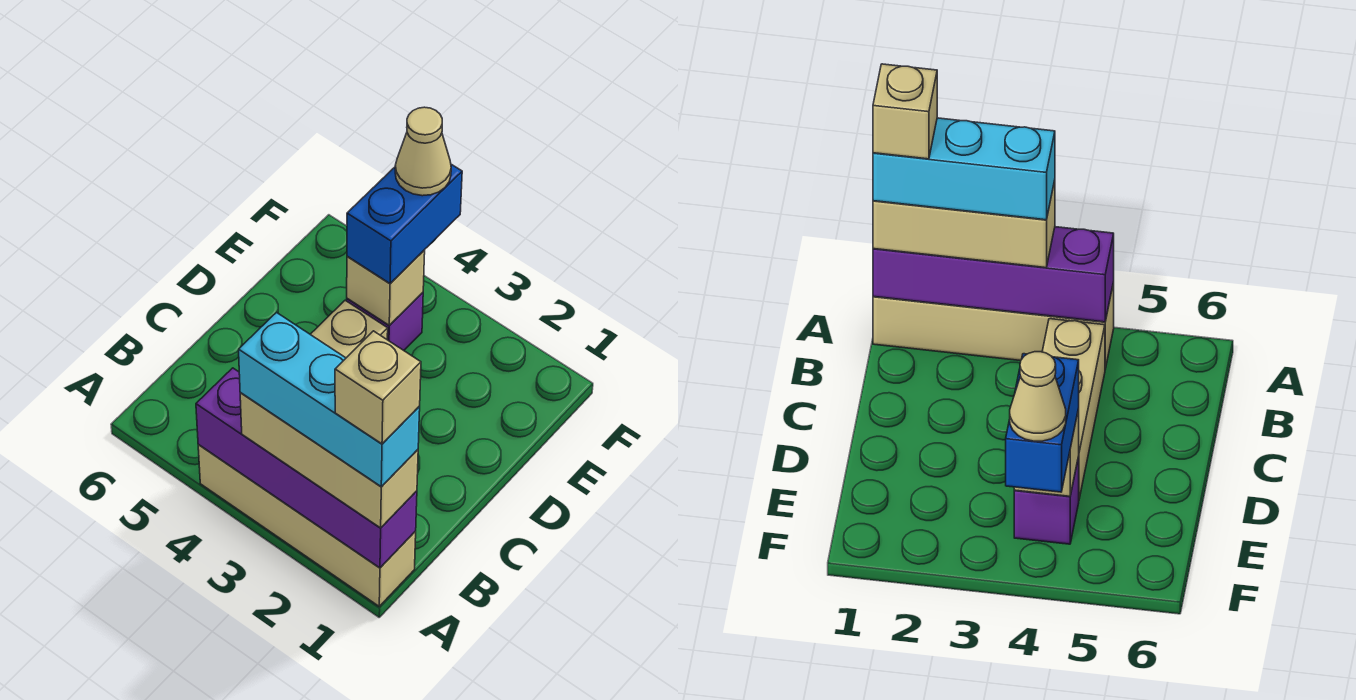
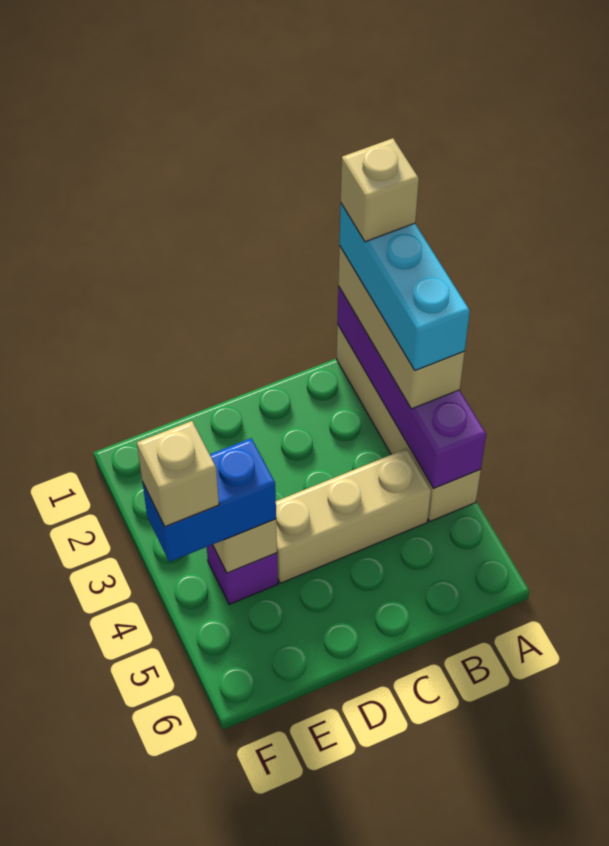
tan 1x1 cone [395,107,451,196] -> tan 1x1 brick [137,421,219,527]

